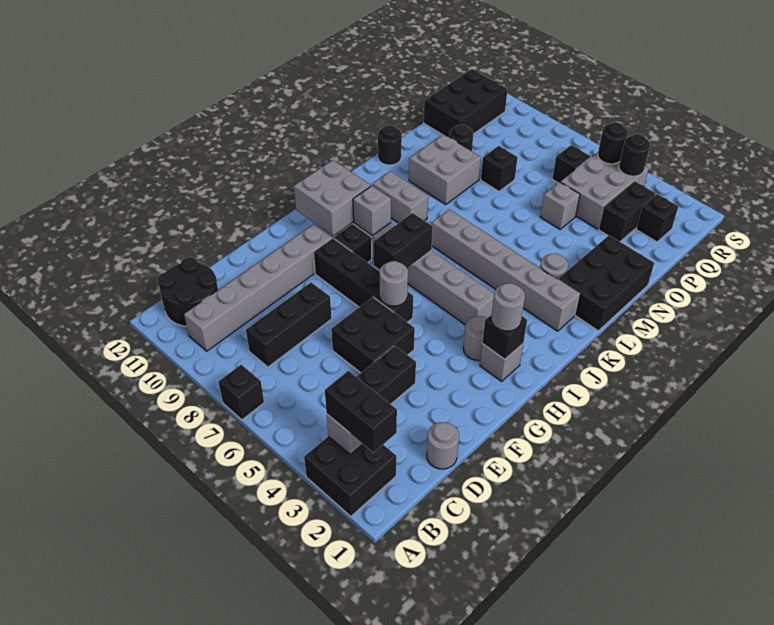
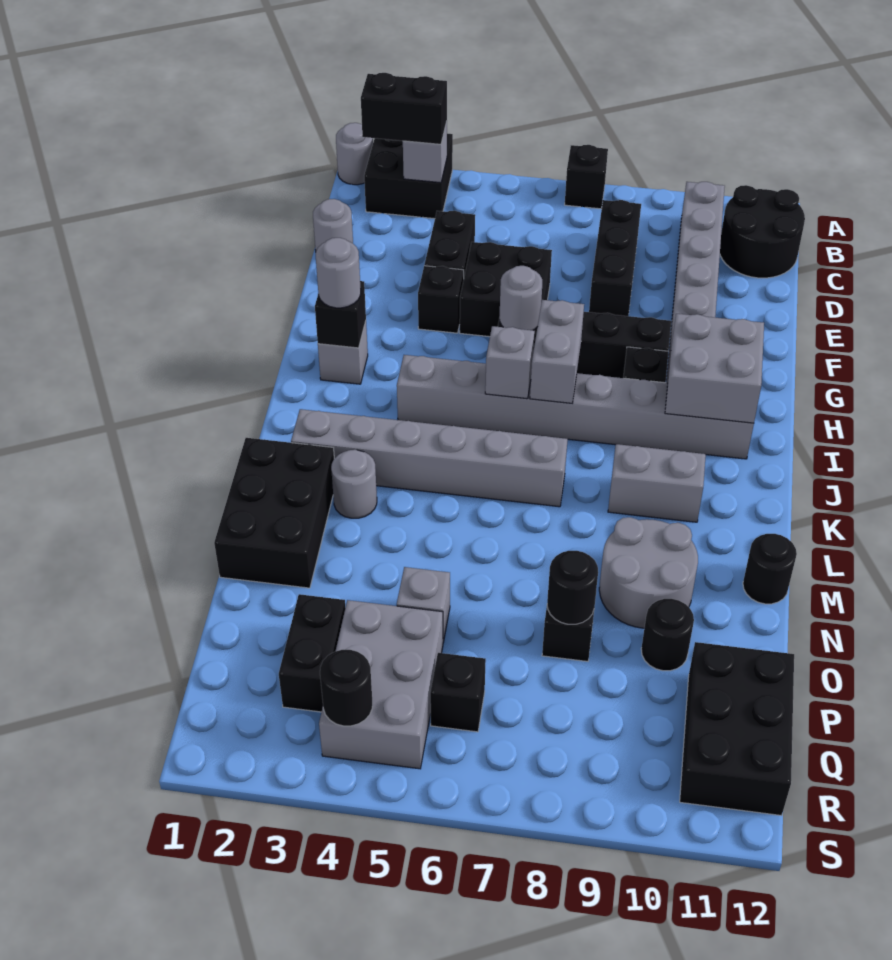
grey 1x1 round brick [463,316,487,360] -> grey 1x1 round brick moved to [336,123,373,185]
black 1x2 brick [373,213,433,270] -> grey 1x2 brick [530,300,584,403]
grey 1x1 brick [353,186,391,236] -> grey 1x1 brick moved to [485,326,535,399]
grey 2x2 brick [409,135,481,204] -> grey 2x2 round brick [599,517,698,628]
black 1x1 brick [636,194,678,242] -> black 1x1 brick moved to [418,266,464,333]
black 1x1 round brick [598,122,628,164] -> black 1x1 round brick moved to [547,551,598,624]

